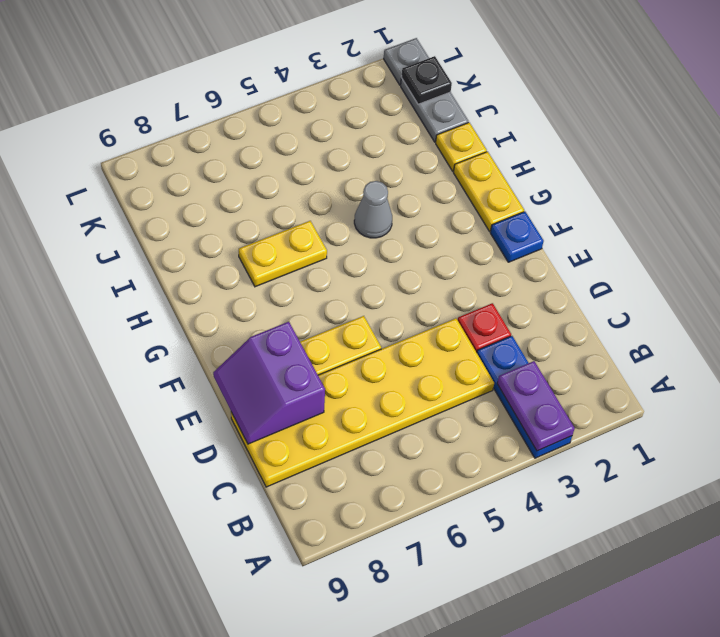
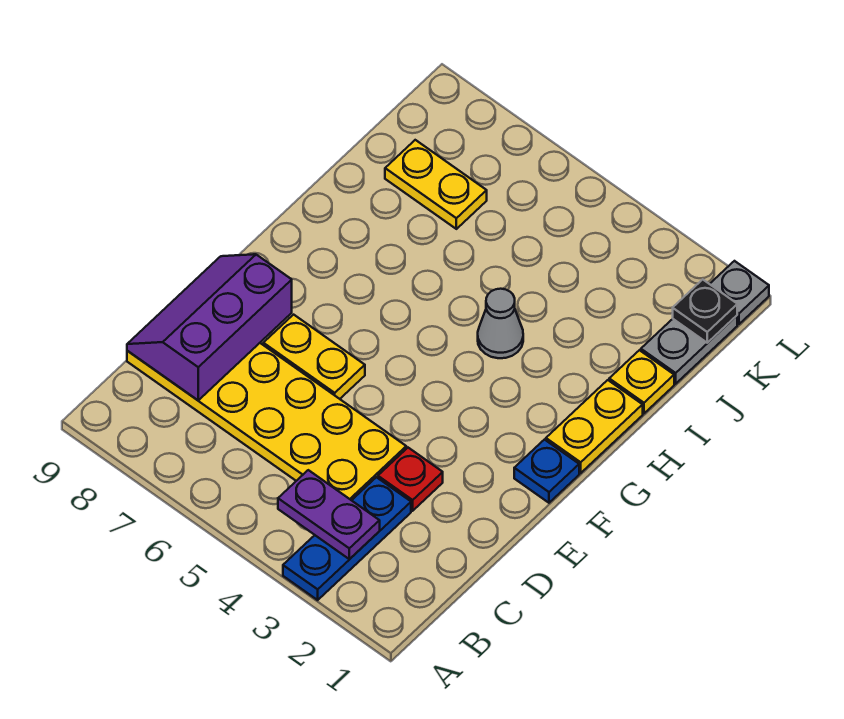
purple 1x2 plate [497,361,575,451] -> purple 1x2 plate turned to [278,470,380,559]
purple 2x2 slope [213,322,325,444] -> purple 2x3 slope [127,254,292,400]
yellow 1x2 plate [239,221,327,287] -> yellow 1x2 plate moved to [385,140,487,229]

